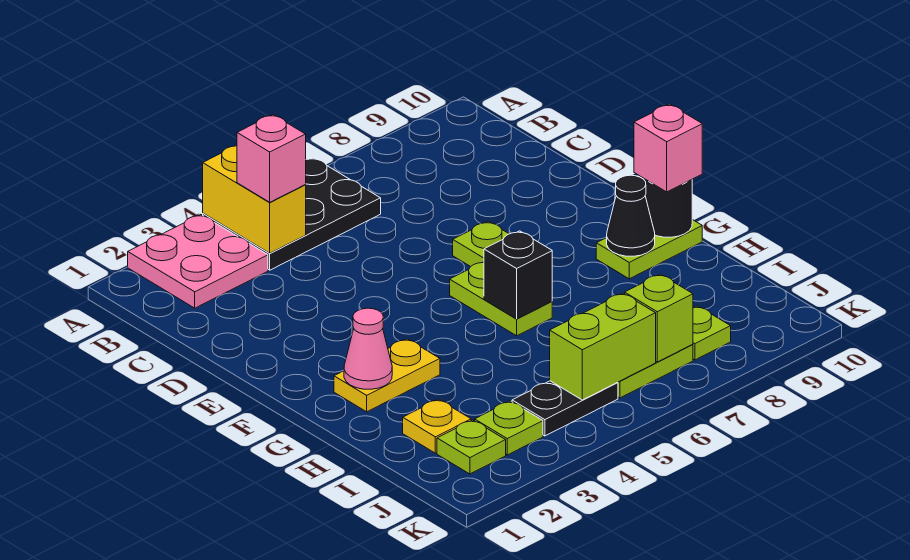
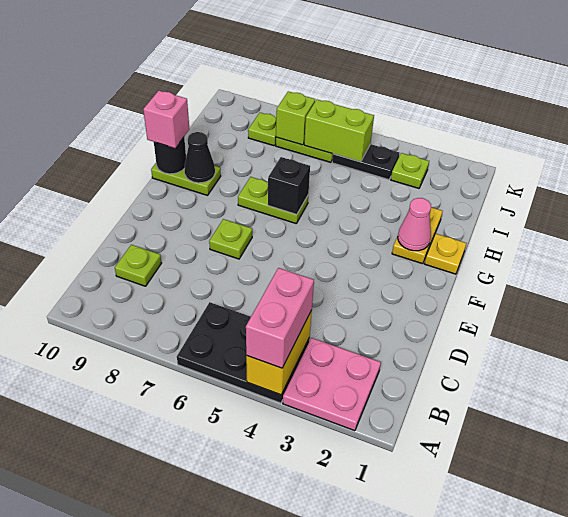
pink 1x1 brick [237,114,306,202] -> pink 1x2 brick [246,268,314,368]
lime 1x2 plate [450,262,552,336] -> lime 1x2 plate turned to [238,177,308,223]
yellow 1x2 plate [334,339,440,412] -> yellow 1x2 plate turned to [392,207,443,264]
yellow 1x1 plate [403,399,471,453] -> yellow 1x1 plate moved to [425,234,467,274]
lime 1x1 plate [437,420,506,474] -> lime 1x1 plate moved to [115,245,161,286]

